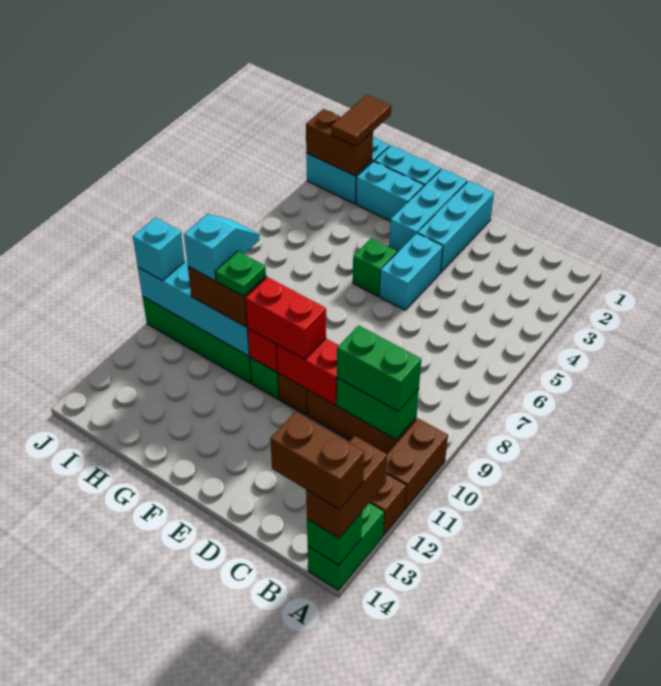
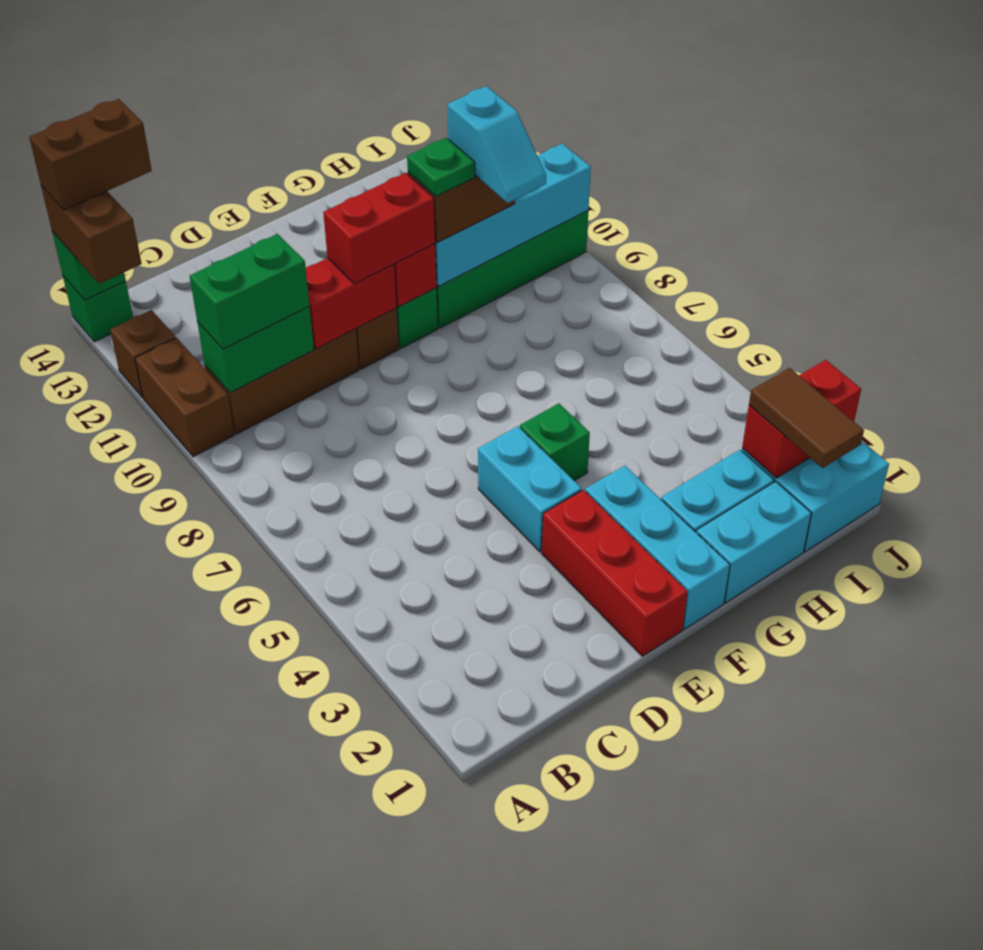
green 1x2 brick [308,503,384,590] -> green 1x1 brick [63,276,133,342]
cyan 1x3 brick [418,181,494,272] -> red 1x3 brick [542,490,688,656]
brown 1x2 brick [306,109,373,176] -> red 1x2 brick [742,360,861,478]
cyan 1x1 brick [133,218,185,281] -> none

